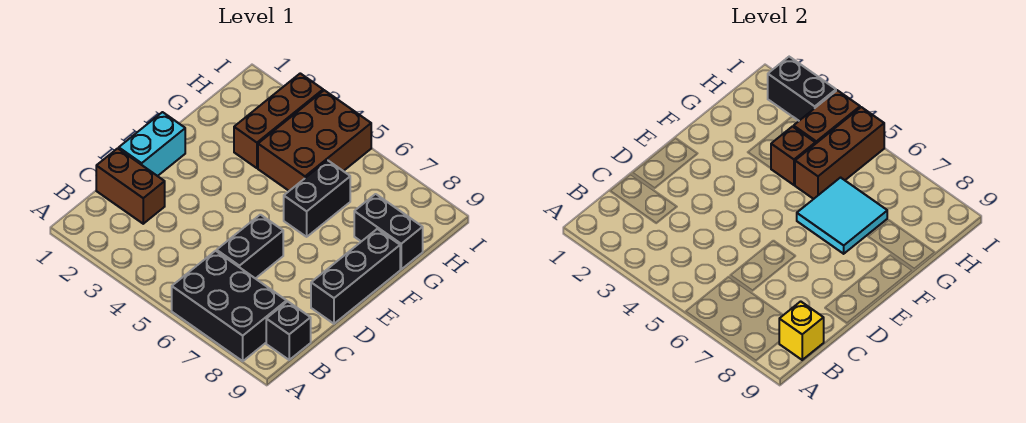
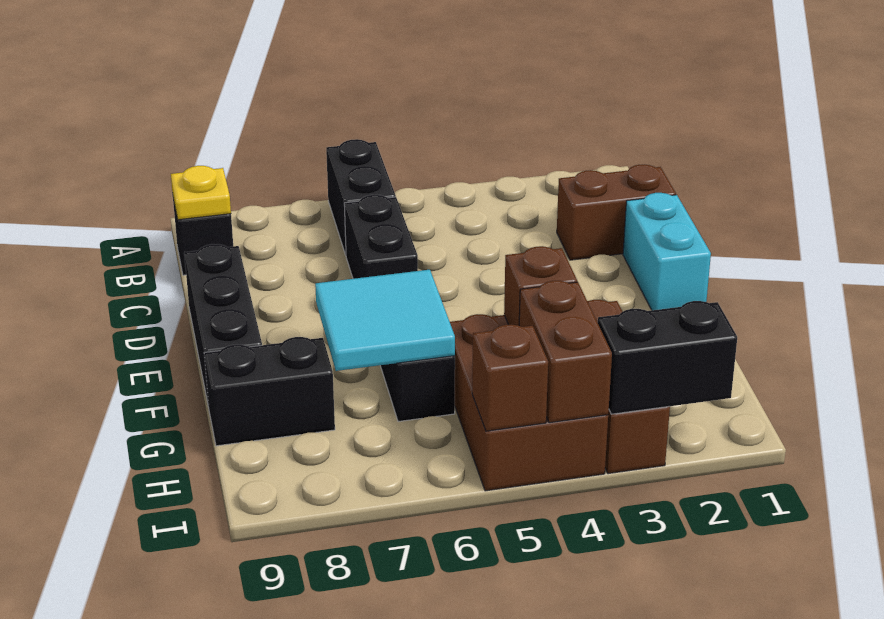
black 2x3 brick [172,251,287,361] -> black 1x2 brick [326,139,396,255]
yellow 1x1 brick [779,301,824,360] -> yellow 1x1 plate [171,166,231,220]
brown 1x3 brick [795,107,884,199] -> brown 1x1 brick [472,325,548,431]

